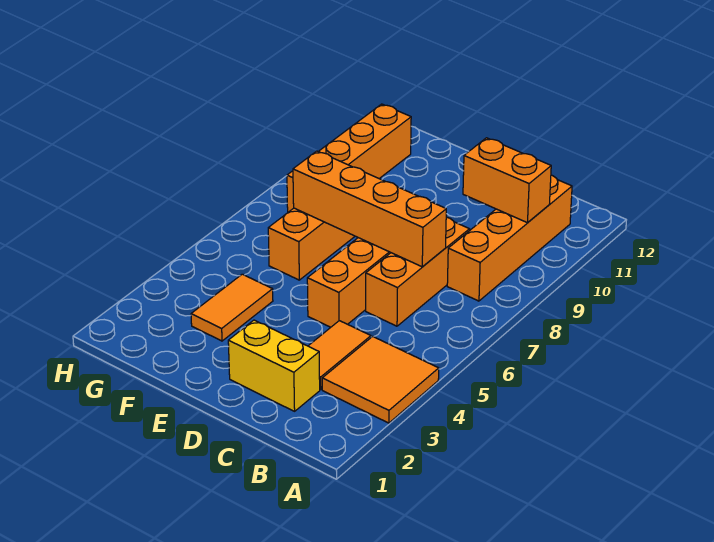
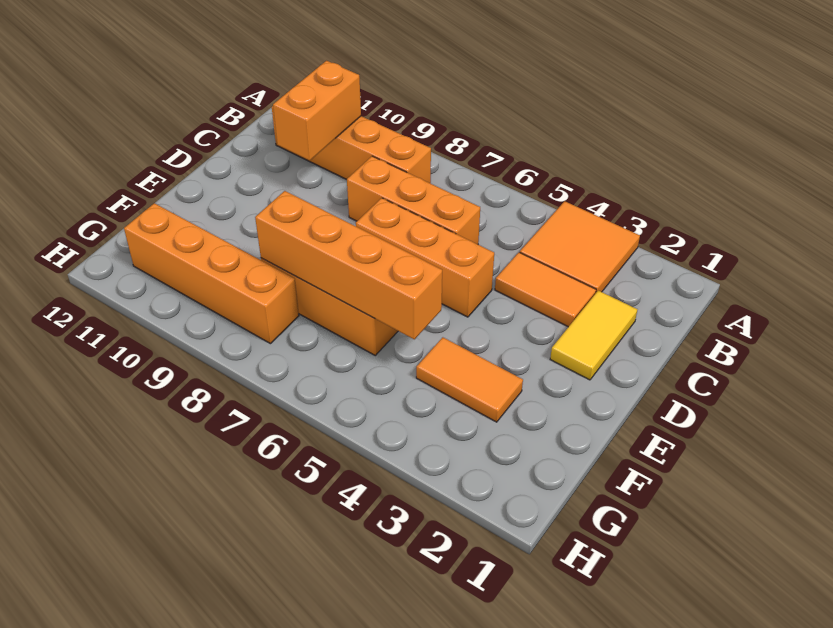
yellow 1x2 brick [228,320,320,411] -> yellow 1x2 tile [550,291,638,380]
orange 1x4 brick [293,151,446,267] -> orange 1x4 brick turned to [255,191,442,339]

